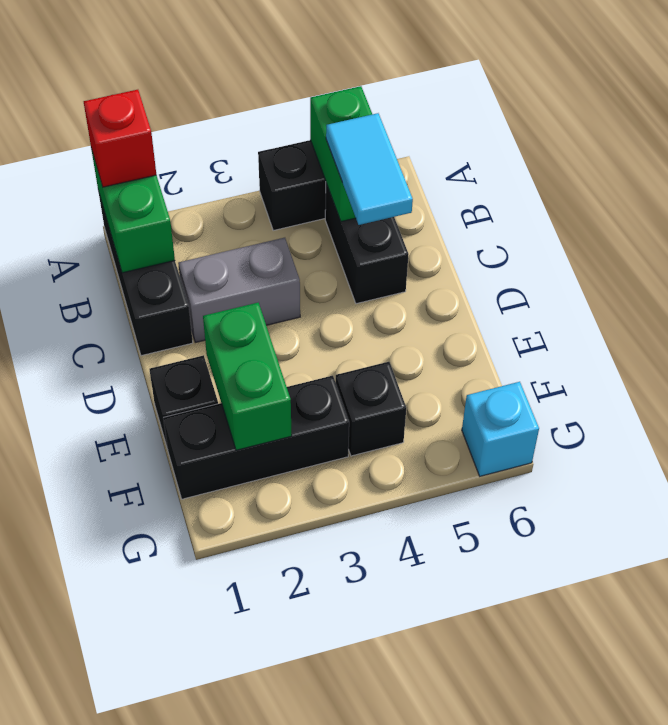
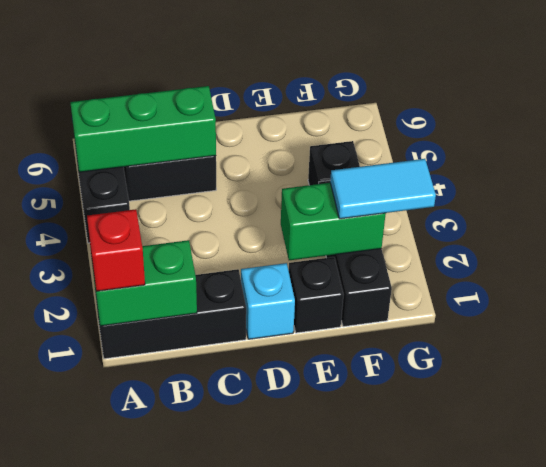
green 1x2 brick [310,86,372,222] -> green 1x3 brick [70,86,216,172]
cyan 1x2 tile [326,113,413,225] -> cyan 1x2 tile moved to [330,159,436,219]
grey 1x2 brick [178,238,300,342] -> none
cyan 1x1 brick [462,382,539,476] -> cyan 1x1 brick moved to [241,263,295,339]

